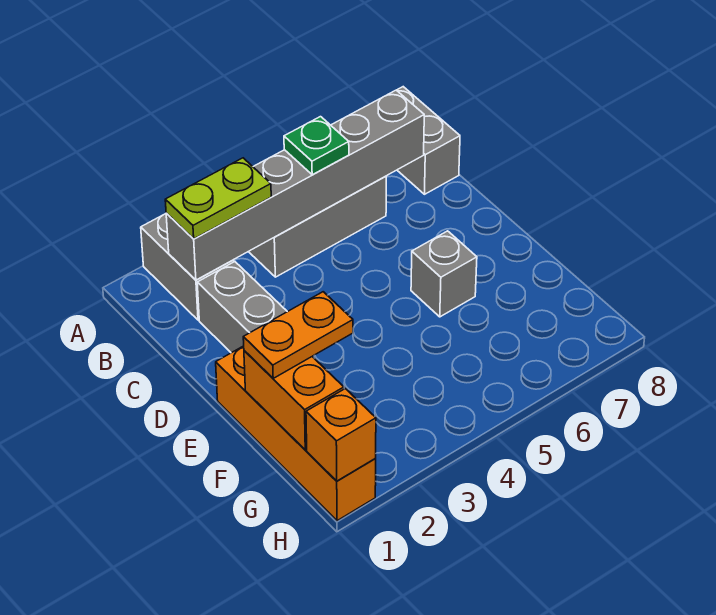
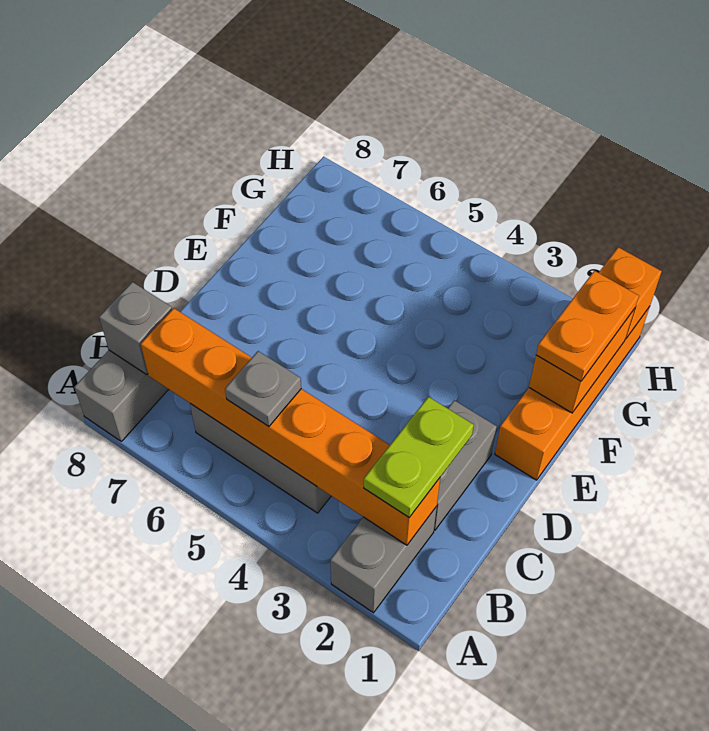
grey 1x6 brick [166,90,424,280] -> orange 1x6 brick [141,308,440,545]
lime 1x2 plate [165,158,271,239] -> lime 1x2 plate turned to [364,397,474,517]
green 1x1 plate [284,117,349,175] -> grey 1x1 plate [225,351,301,426]
grey 1x1 brick [411,231,477,317] -> grey 1x1 brick moved to [99,282,172,374]
orange 1x2 plate [243,292,353,378] -> orange 1x2 plate turned to [536,271,639,381]

